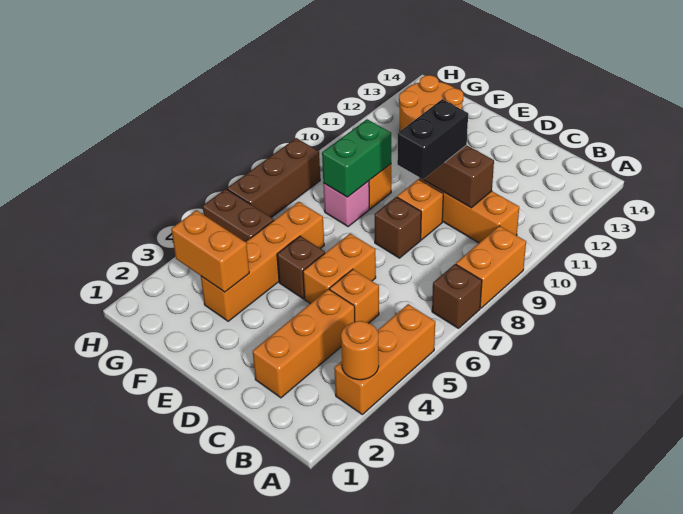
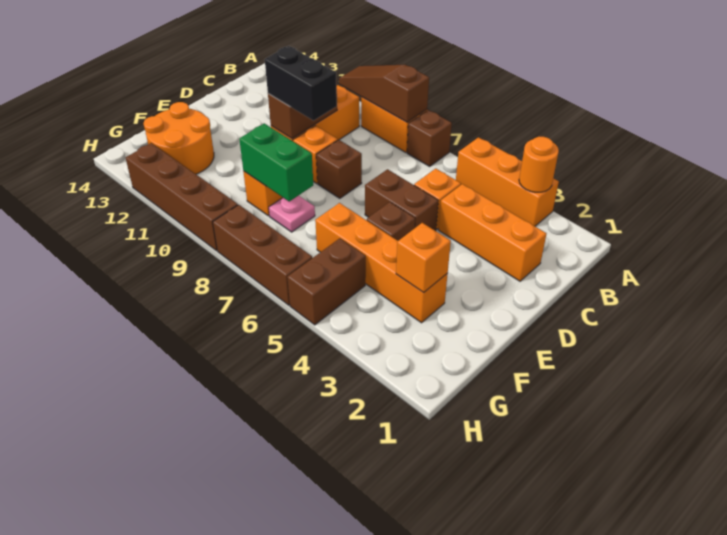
none -> brown 1x3 slope [339,65,429,122]
orange 1x2 brick [303,233,376,304] -> brown 1x2 brick [365,169,438,231]
orange 1x2 brick [171,210,249,292] -> orange 1x1 brick [396,223,451,292]
pink 1x1 brick [323,181,369,226] -> pink 1x1 plate [269,196,315,232]
none -> brown 1x4 brick [126,143,238,251]

